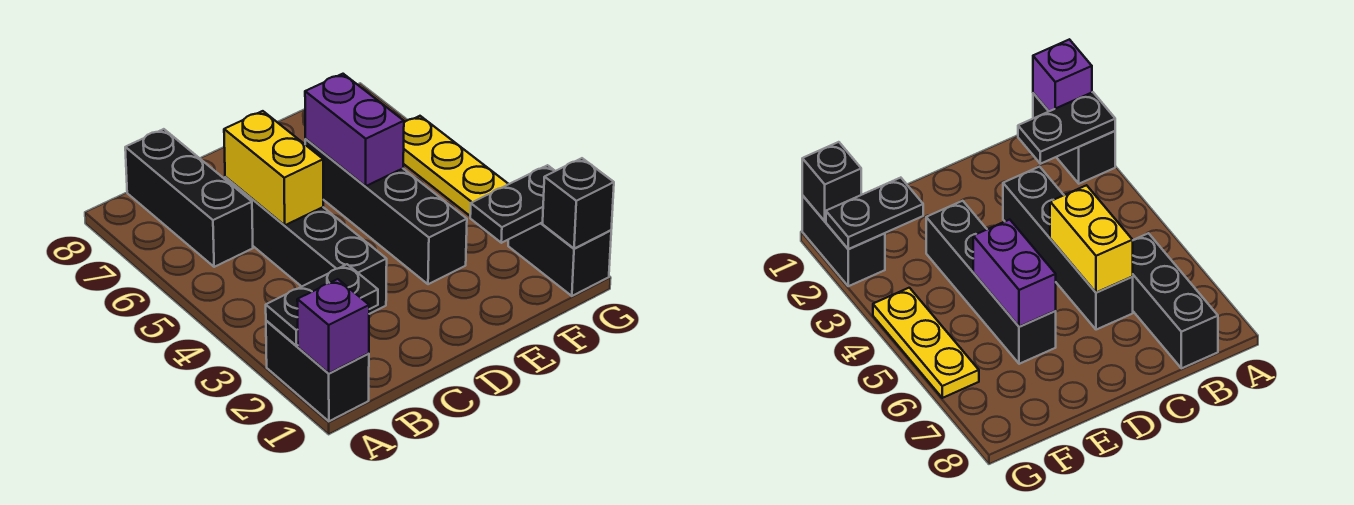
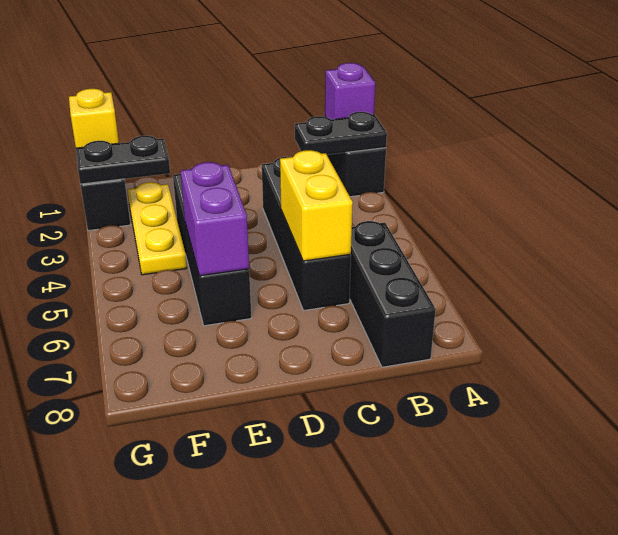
black 1x1 brick [543,158,614,249] -> yellow 1x1 brick [69,89,119,148]
yellow 1x3 plate [403,116,508,216] -> yellow 1x3 plate moved to [127,182,187,275]

